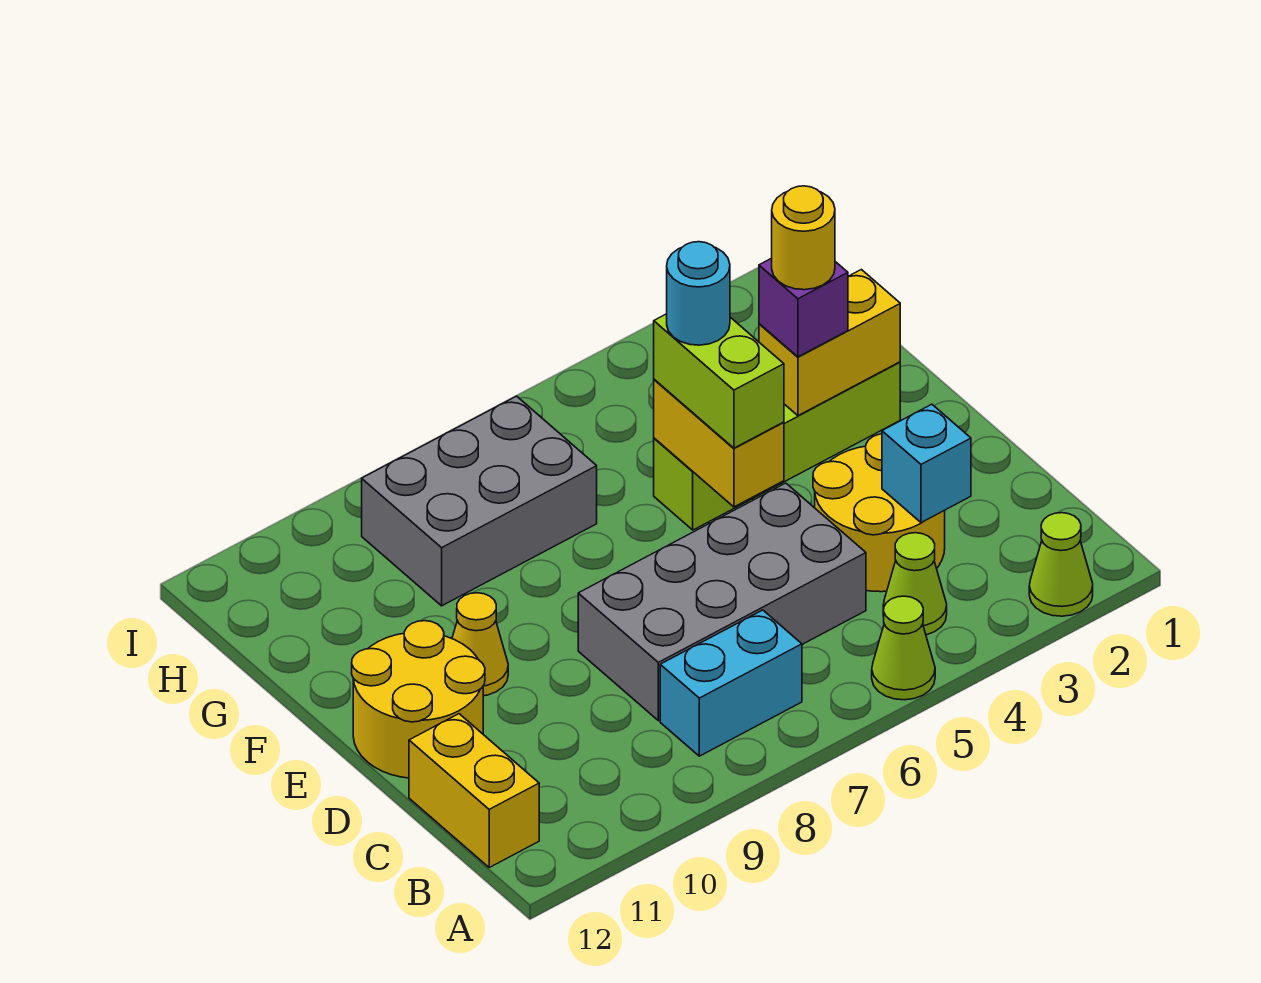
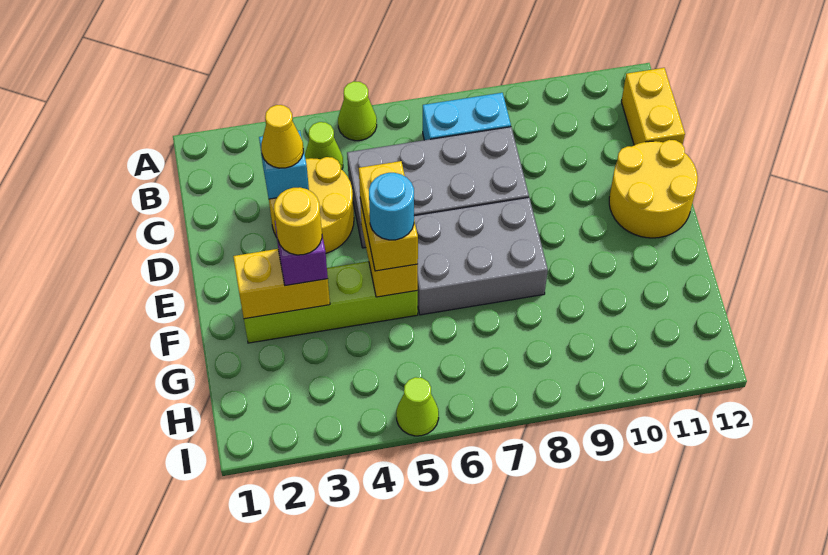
lime 1x1 cone [1029,513,1093,616] -> lime 1x1 cone moved to [396,377,439,436]
lime 1x2 brick [654,314,784,448] -> yellow 1x2 brick [359,161,418,271]
yellow 1x1 cone [452,593,508,696] -> yellow 1x1 cone moved to [261,105,303,168]
grey 2x3 brick [362,396,597,606] -> grey 2x3 brick moved to [414,197,548,315]

